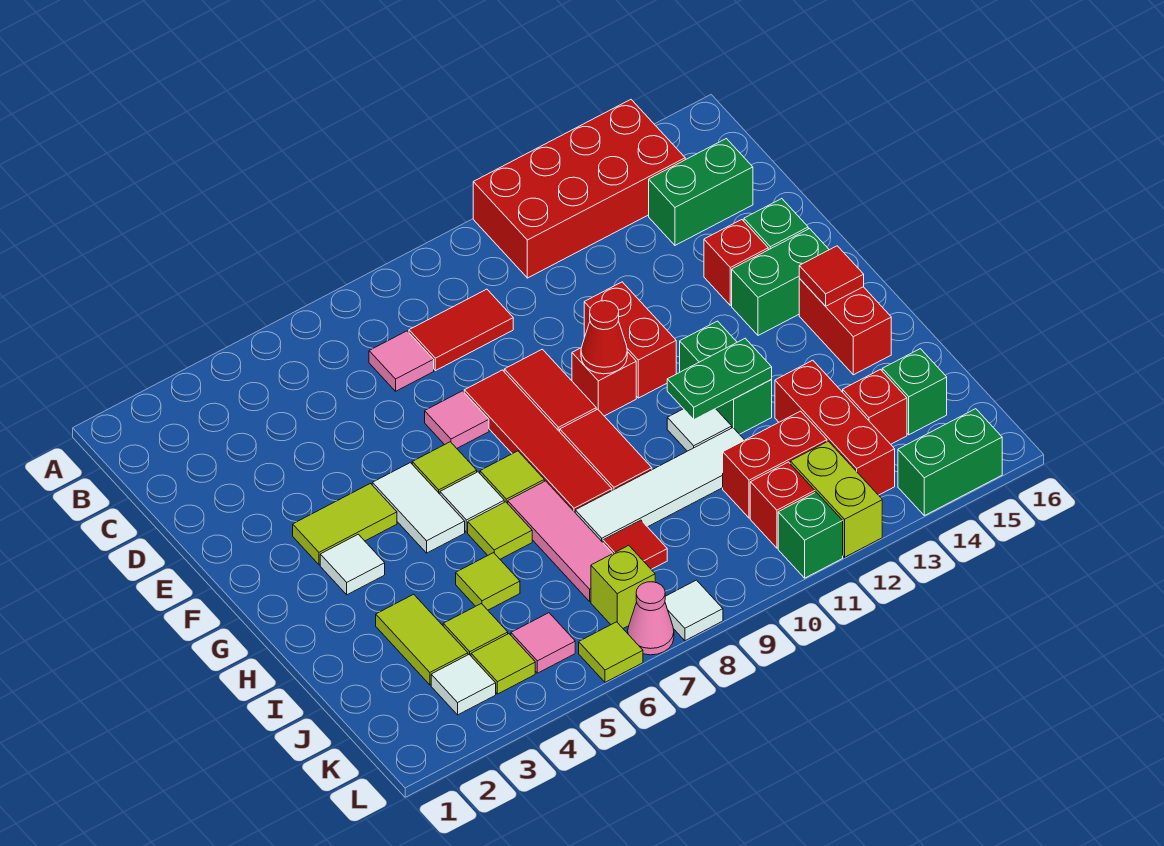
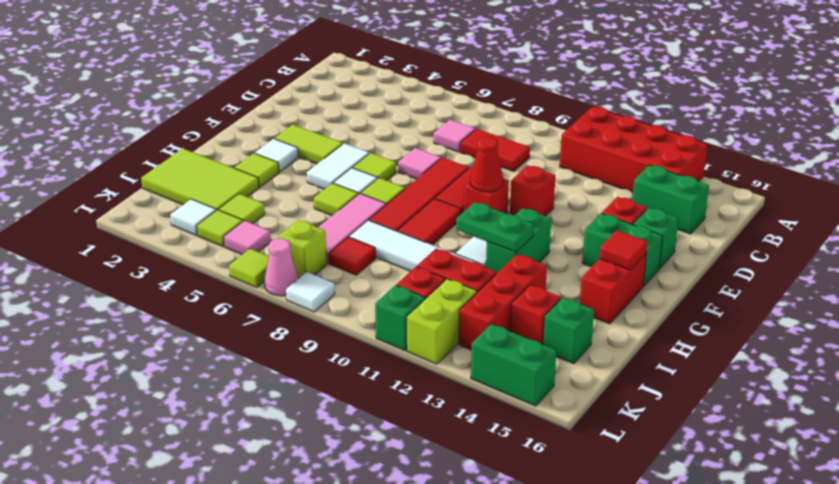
red 1x2 brick [584,282,676,398] -> red 1x1 brick [510,165,556,216]
lime 1x2 tile [376,594,468,685] -> lime 2x3 tile [141,149,259,210]
lime 1x1 tile [456,553,520,610] -> lime 1x1 tile moved to [235,153,279,187]

